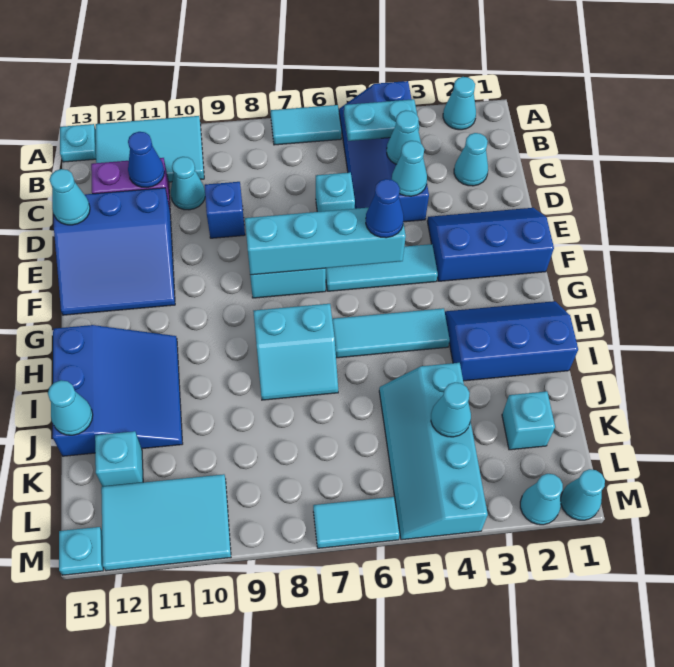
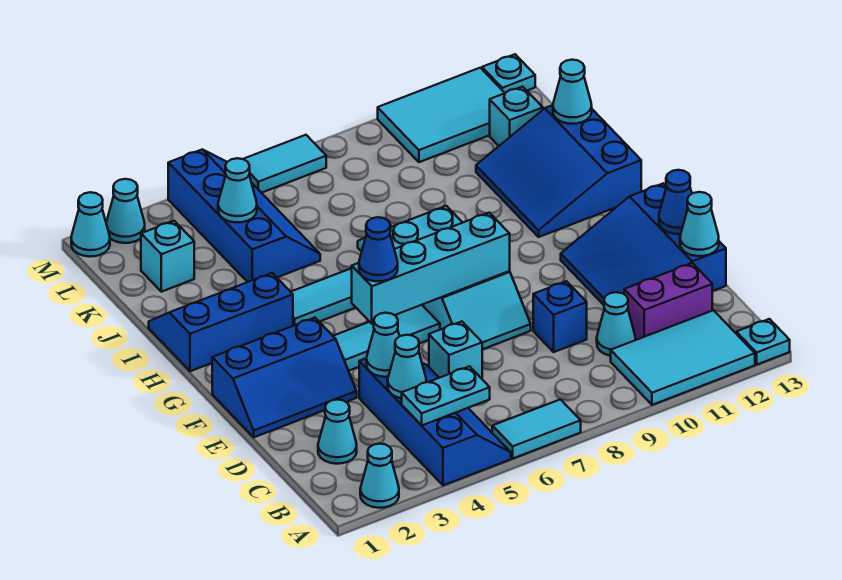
blue 1x1 cone [128,132,164,188] -> blue 1x1 cone moved to [659,170,692,234]
blue 3x3 slope [54,188,175,315] -> blue 3x3 slope turned to [561,183,726,305]
blue 2x3 slope [445,301,578,381] -> blue 2x3 slope turned to [149,273,293,371]
cyan 2x4 slope [379,363,488,540] -> blue 2x4 slope [168,149,320,282]

